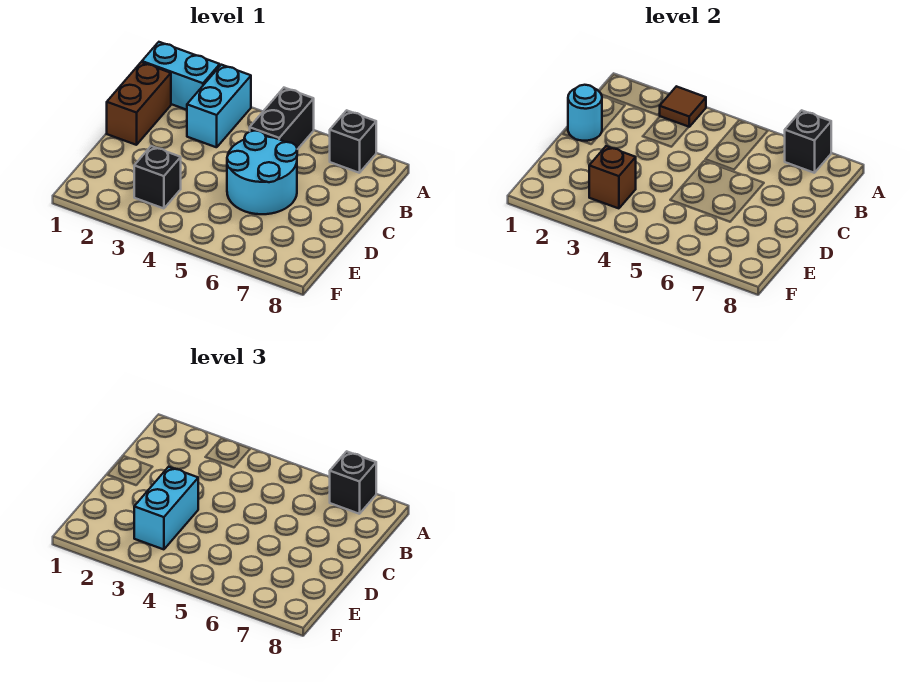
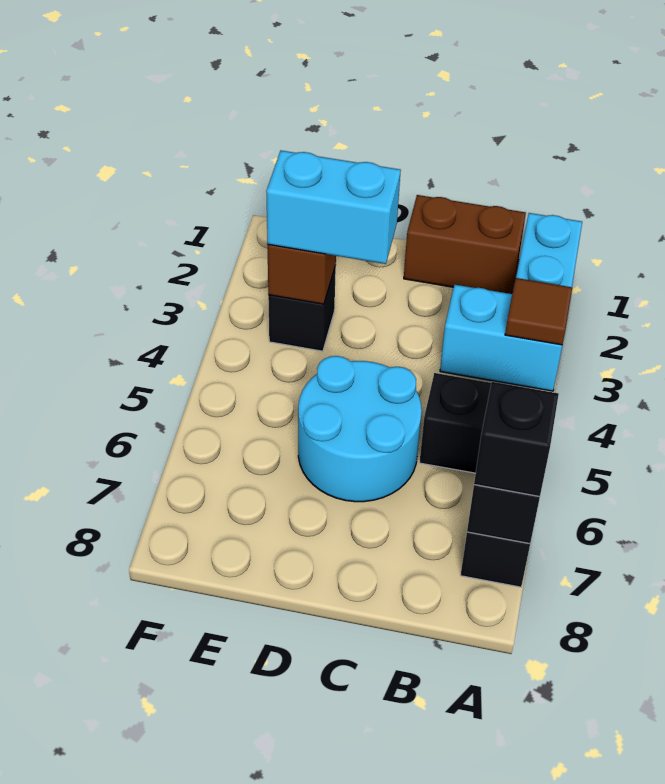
cyan 1x1 round brick [568,85,602,141] -> none

